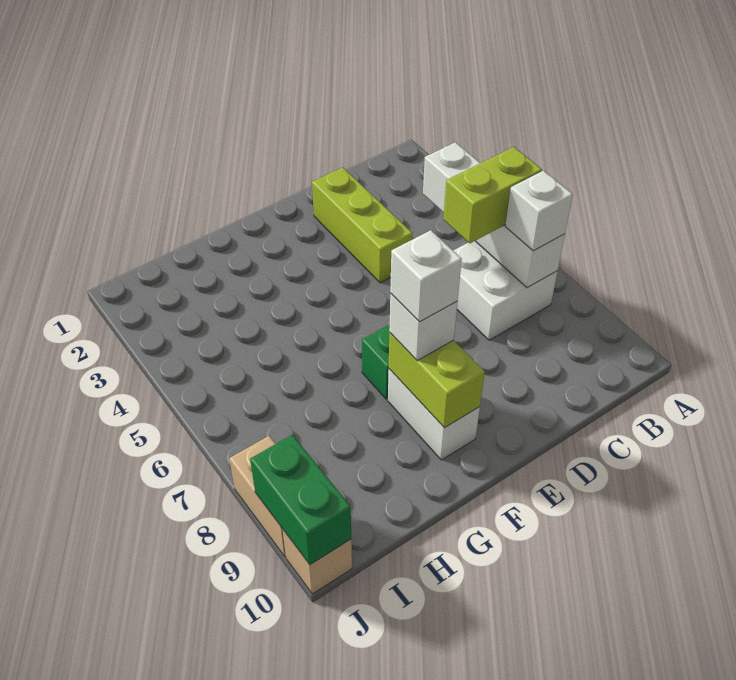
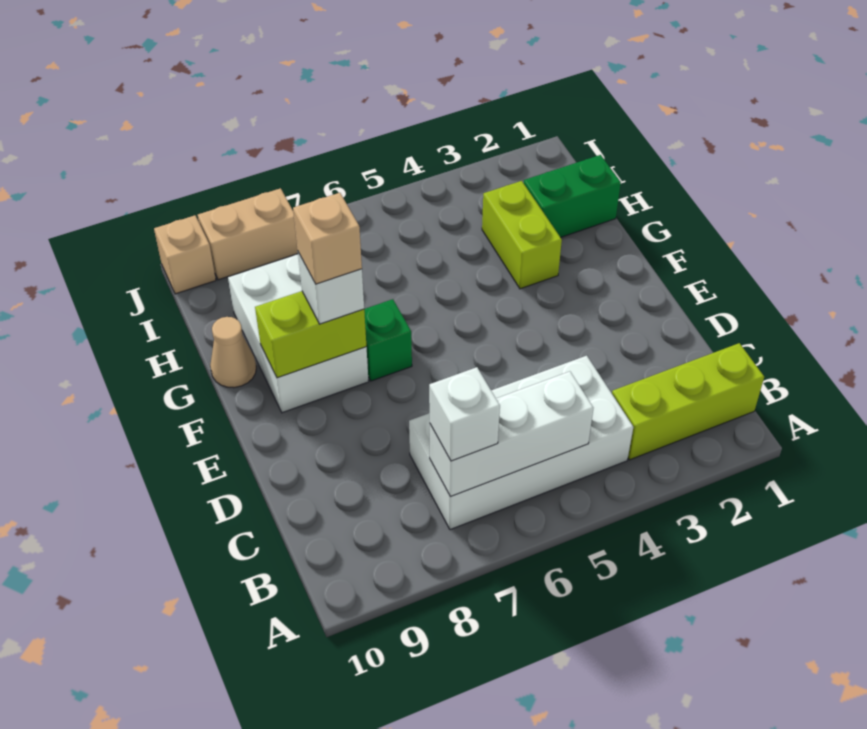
white 1x4 brick [423,142,565,288] -> white 1x3 brick [430,371,593,497]
white 2x2 brick [453,241,558,340] -> white 2x4 brick [409,356,633,530]
lime 1x2 brick [443,147,542,243] -> lime 1x2 brick moved to [482,181,562,289]
lime 1x3 brick [312,168,412,283] -> lime 1x3 brick moved to [612,343,764,460]
white 1x2 brick [388,369,480,460] -> white 2x3 brick [228,254,369,413]
white 1x1 brick [390,230,462,322] -> tan 1x1 brick [293,193,362,284]
none -> tan 1x1 cone [210,317,256,388]
green 1x2 brick [250,435,351,565] -> green 1x2 brick moved to [524,155,621,237]

